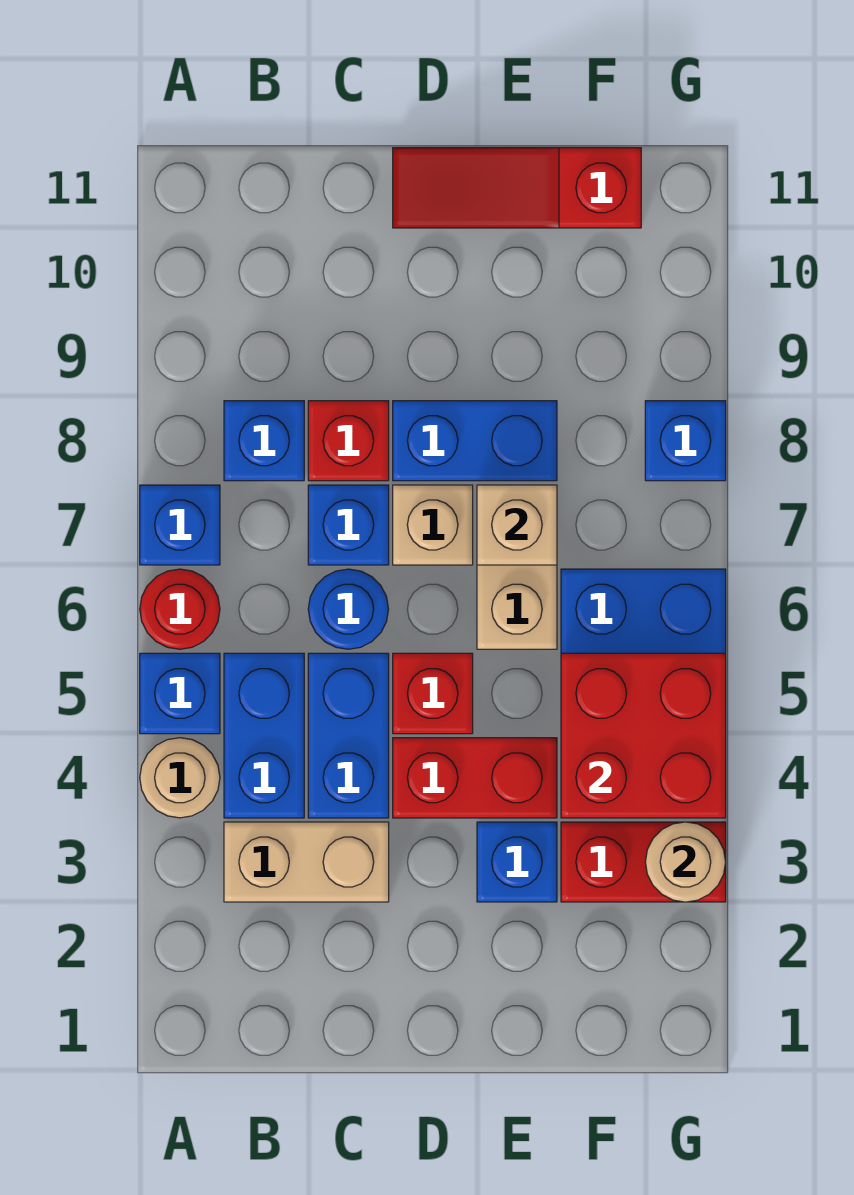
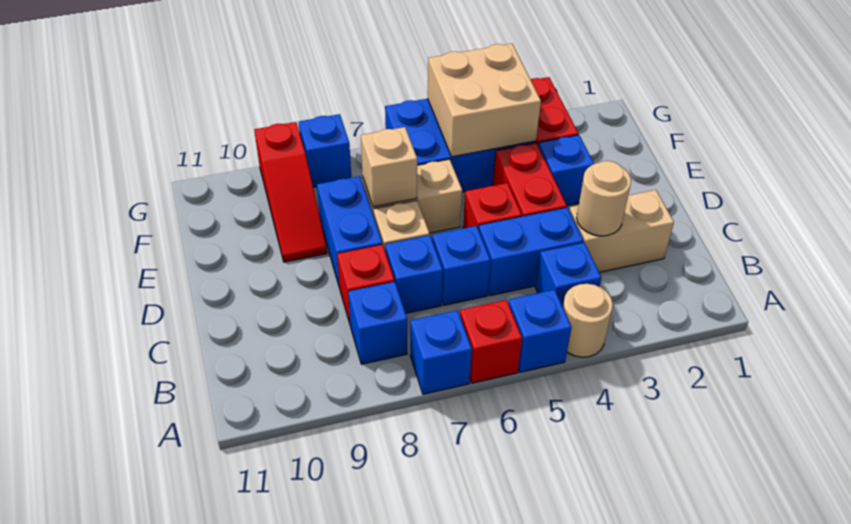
red 1x1 round brick [140,569,220,649] -> red 1x1 brick [460,300,522,383]
tan 1x2 brick [224,822,389,902] -> tan 1x2 brick turned to [569,190,674,272]
blue 1x2 brick [224,653,304,818] -> blue 1x1 brick [536,243,601,307]
blue 1x1 round brick [308,569,388,649] -> blue 1x1 brick [432,226,491,305]
red 1x3 slope [393,148,641,228] -> red 1x3 slope moved to [254,122,327,262]
red 2x2 brick [561,653,726,818] -> tan 2x2 brick [428,44,541,157]
tan 1x1 round brick [645,822,726,902] -> tan 1x1 round brick moved to [577,161,631,236]

